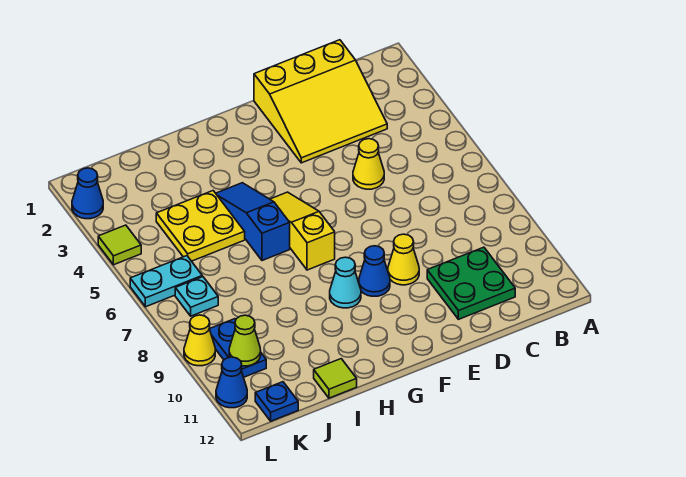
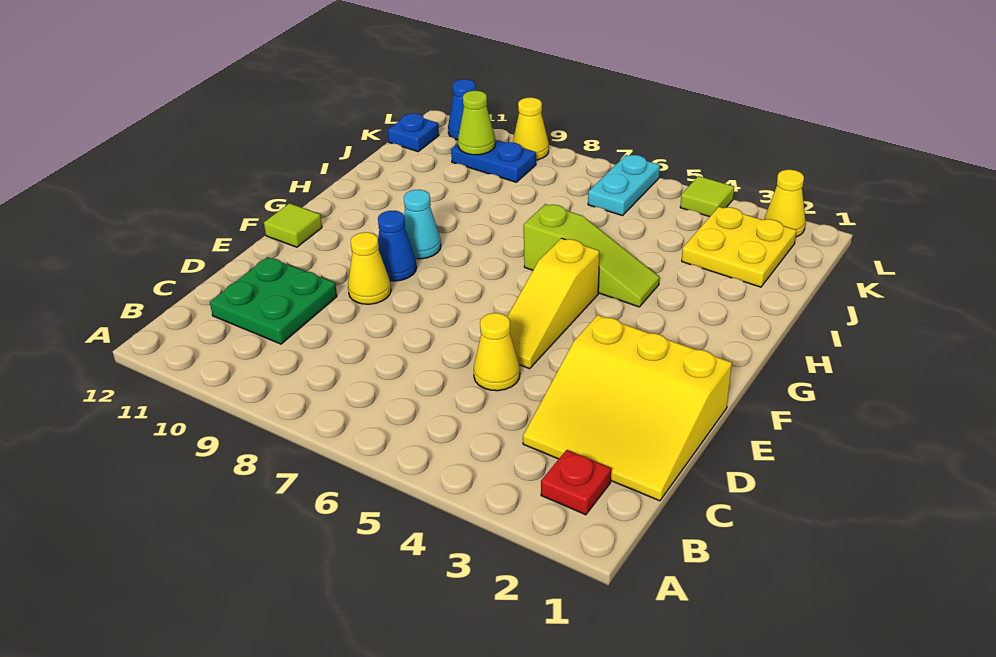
none -> red 1x1 plate [541,450,611,515]
yellow 3x3 slope [254,40,387,163] -> yellow 3x3 slope turned to [523,315,732,501]
yellow 1x3 slope [270,192,335,270] -> yellow 1x3 slope turned to [507,238,600,369]
blue 1x3 slope [216,183,290,261] -> lime 1x3 slope [524,204,660,307]
yellow 2x2 plate [156,191,245,261] -> yellow 2x2 plate moved to [682,207,796,287]
lime 1x1 tile [314,359,357,398] -> lime 1x1 tile moved to [264,203,322,247]
cyan 1x1 plate [175,277,218,316] -> none
blue 1x1 cone [72,168,103,219] -> yellow 1x1 cone [765,170,805,237]

